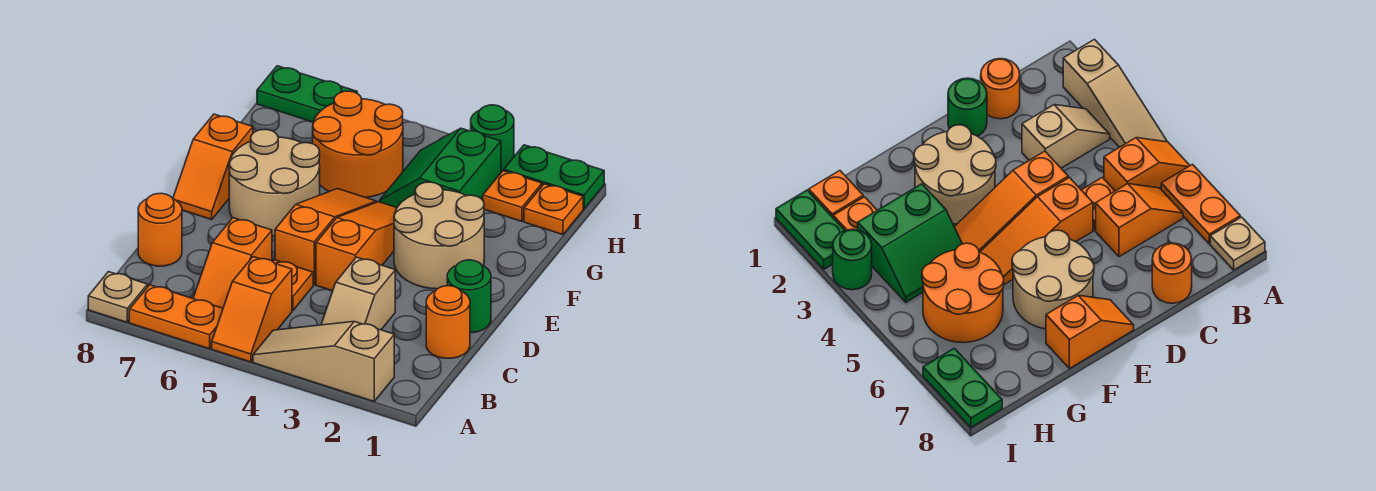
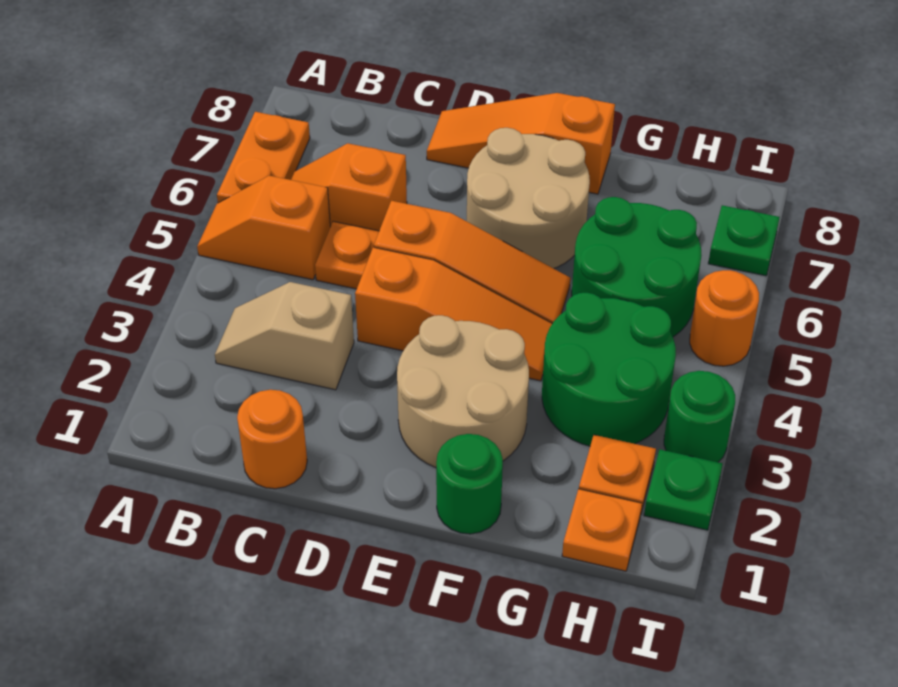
tan 1x3 slope [253,321,394,401] -> none
tan 1x1 plate [88,272,148,322] -> none
orange 1x1 round brick [138,193,182,266] -> orange 1x1 round brick moved to [690,270,759,366]
green 1x1 round brick [447,260,491,333] -> green 1x1 round brick moved to [436,434,503,534]
orange 1x2 slope [173,114,253,219] -> orange 1x3 slope [427,93,615,194]
green 2x2 slope [379,128,501,207] -> green 2x2 round brick [542,293,676,446]
orange 2x2 round brick [313,91,403,198] -> green 2x2 round brick [572,197,702,337]
green 1x2 plate [504,145,604,209] -> green 1x1 plate [644,450,722,530]
green 1x2 plate [257,66,357,122] -> green 1x1 plate [708,205,780,276]

